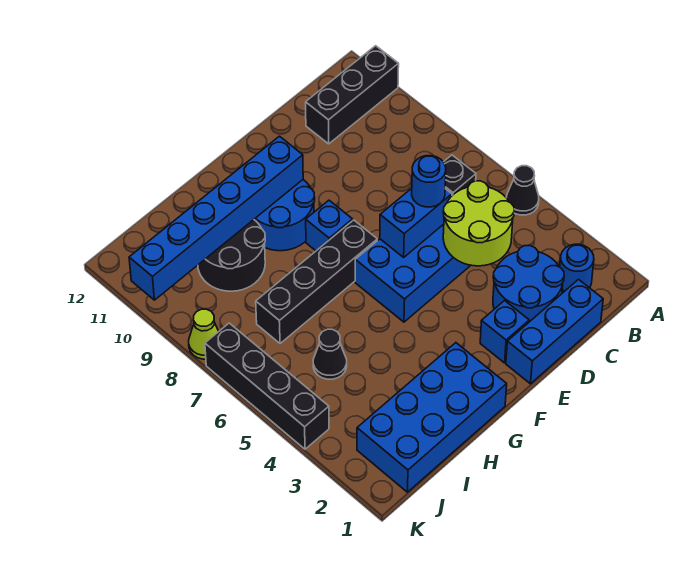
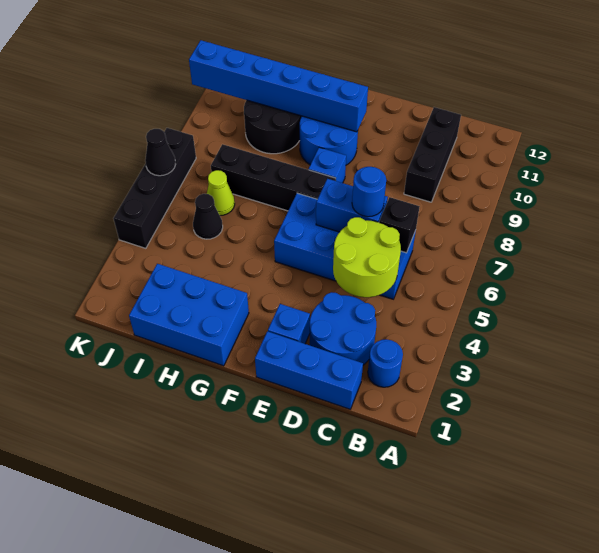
black 1x1 cone [506,166,539,215] -> black 1x1 cone moved to [145,129,176,176]
black 1x3 brick [306,46,399,144] -> black 1x3 brick turned to [404,107,461,202]
blue 2x4 brick [357,343,507,492] -> blue 2x3 brick [129,264,249,366]
lime 1x1 cone [189,309,219,359] -> lime 1x1 cone moved to [207,170,235,216]

